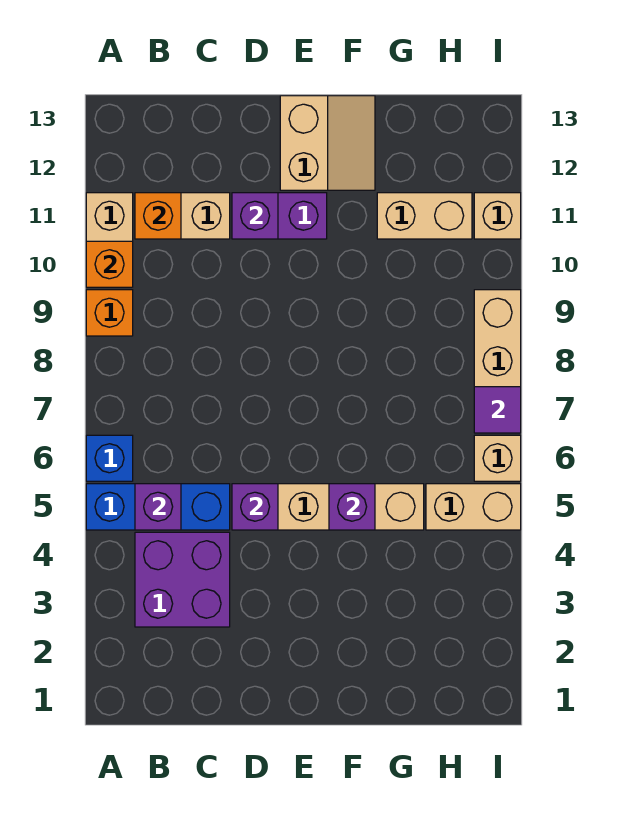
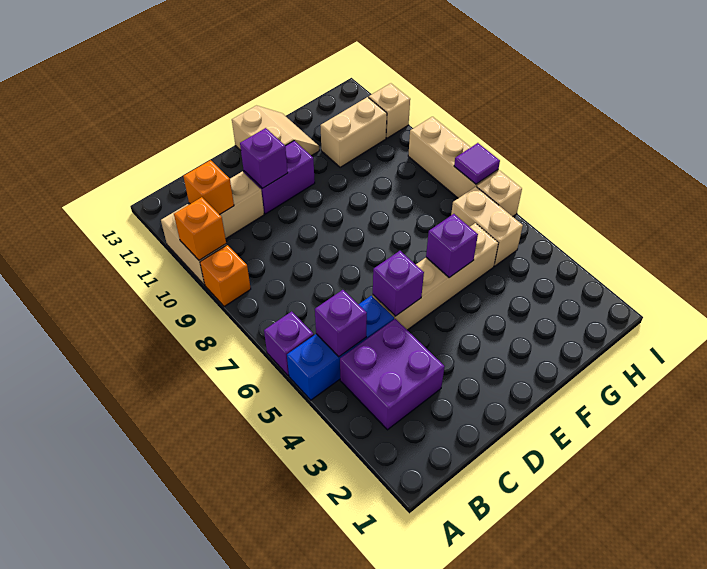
blue 1x1 brick [86,435,133,481] -> purple 1x1 brick [264,311,314,376]
tan 1x2 brick [426,484,521,530] -> tan 1x2 brick turned to [451,187,523,266]

